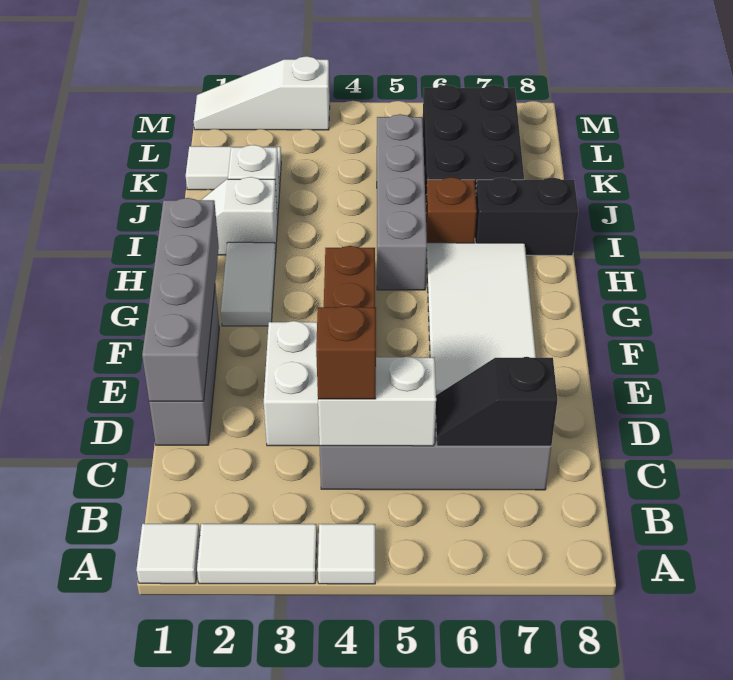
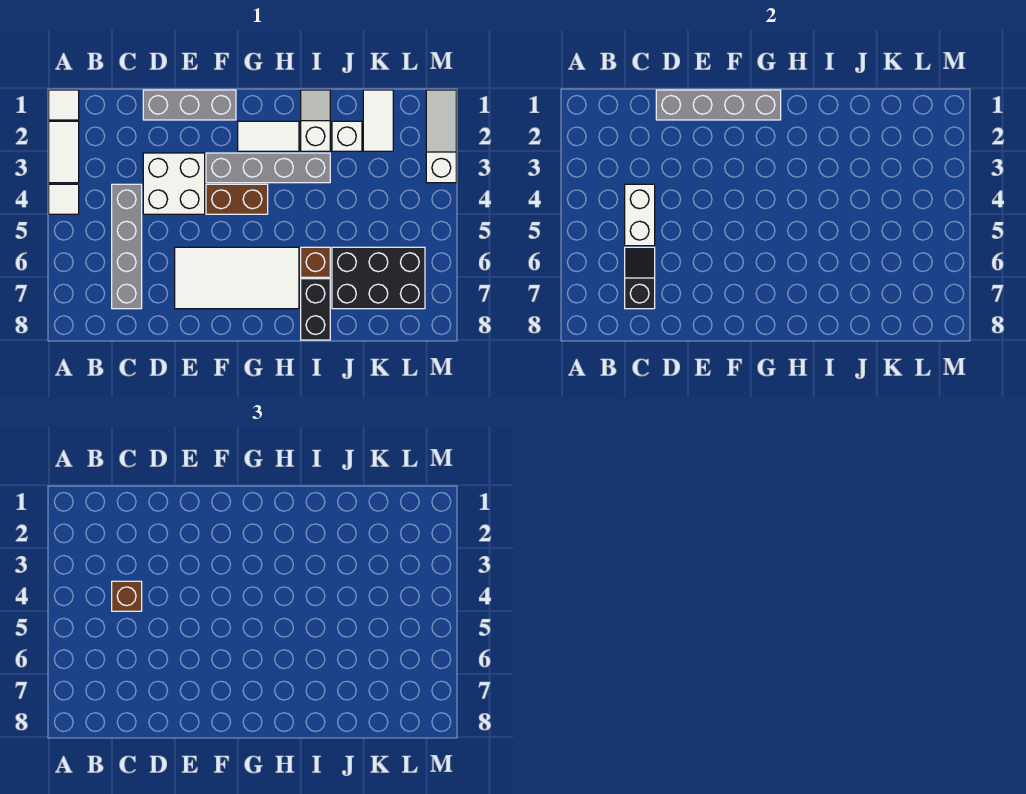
grey 1x4 brick [377,114,427,290] -> grey 1x4 brick moved to [206,153,330,183]

